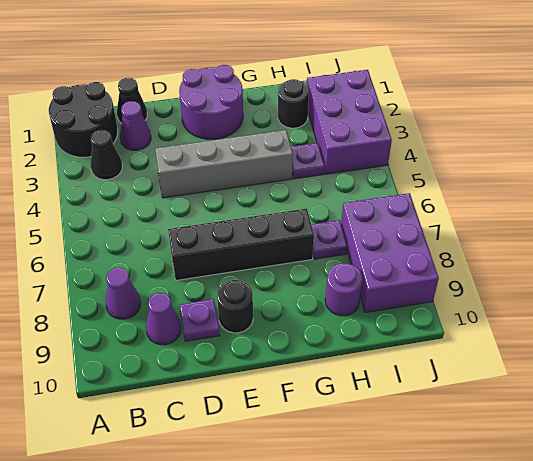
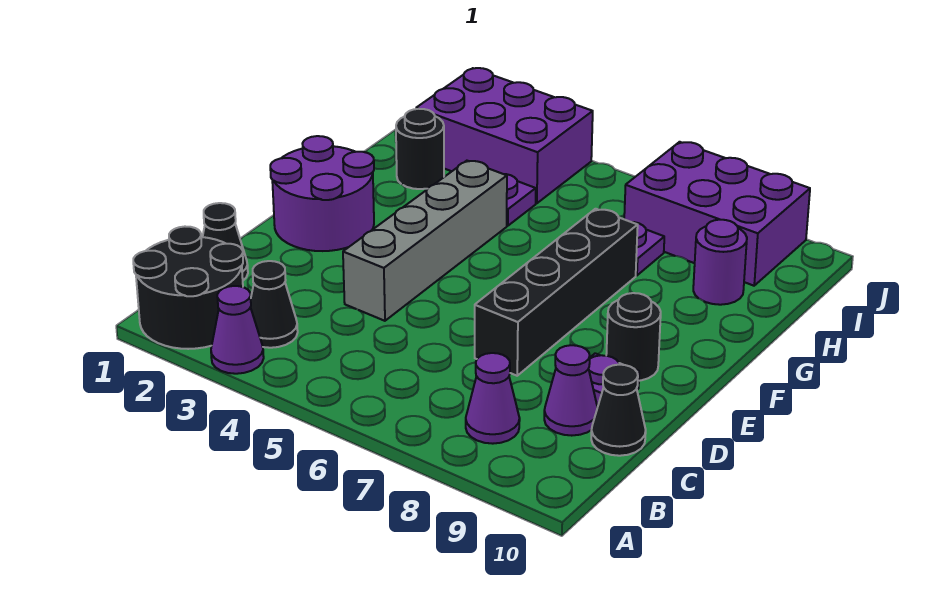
purple 1x1 cone [120,101,151,150] -> purple 1x1 cone moved to [211,286,264,374]
none -> black 1x1 cone [591,365,646,456]

